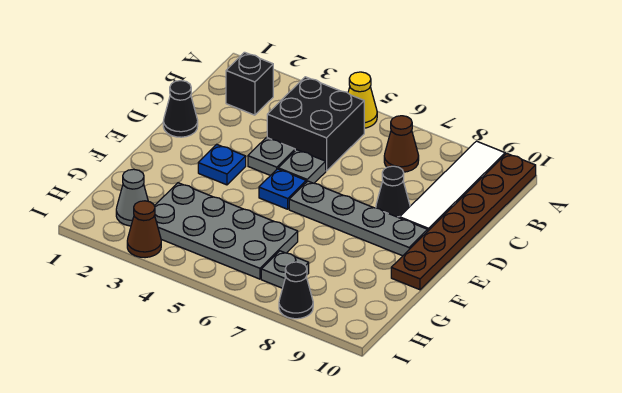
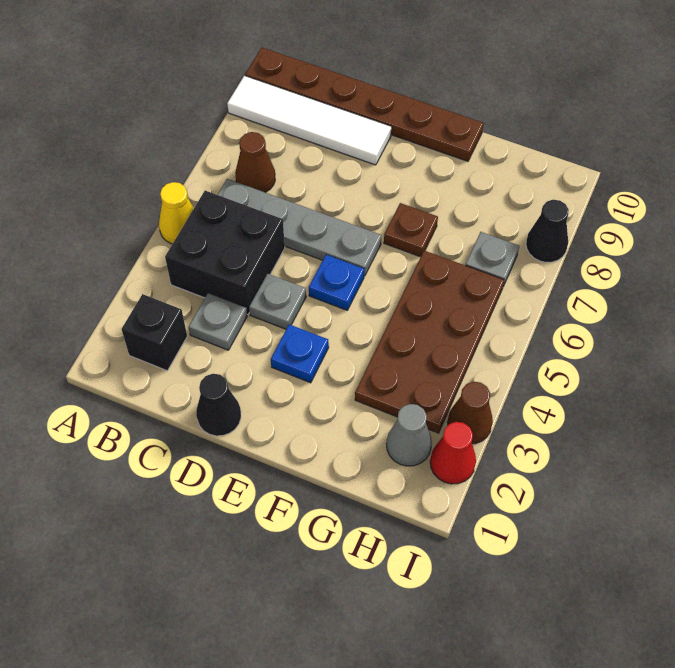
grey 1x1 plate [278,150,326,183] -> grey 1x1 plate moved to [189,293,247,350]
black 1x1 cone [376,166,410,218] -> none
grey 1x4 plate [289,181,428,256] -> grey 1x4 plate turned to [218,179,382,276]
none -> brown 1x1 plate [384,203,438,257]
grey 2x4 plate [155,183,298,279] -> brown 2x4 plate [355,251,504,433]
none -> red 1x1 cone [430,422,476,484]

